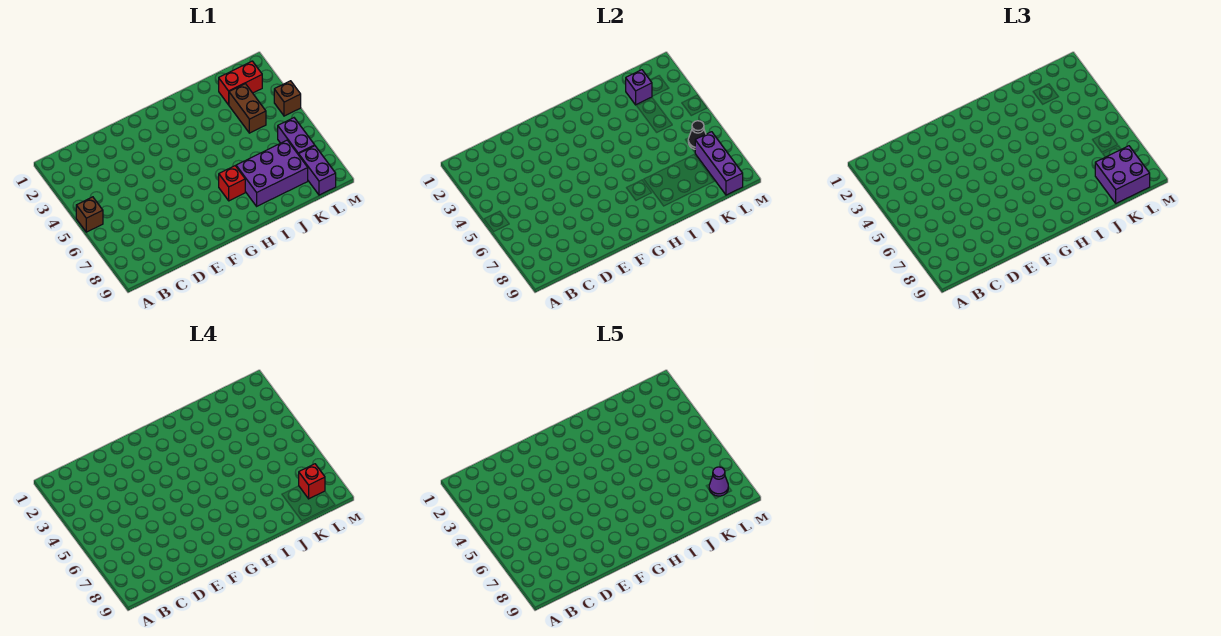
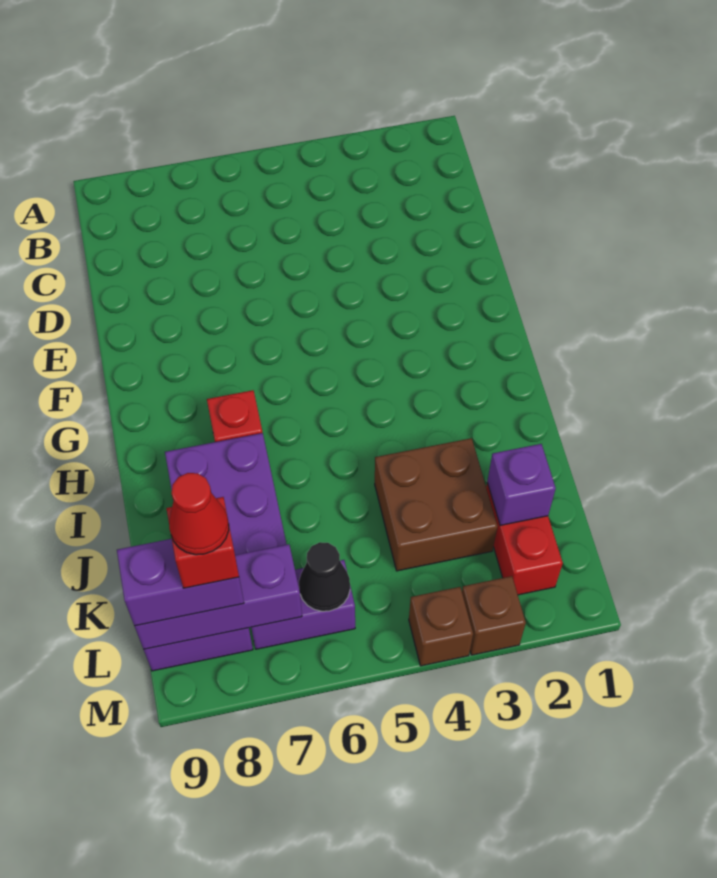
brown 1x1 brick [76,197,103,232] -> brown 1x1 brick moved to [462,576,526,655]
brown 1x2 brick [229,84,266,133] -> brown 2x2 brick [375,438,497,571]
purple 2x2 brick [1095,146,1150,203] -> purple 1x2 brick [117,539,244,626]
purple 1x1 cone [709,467,728,496] -> red 1x1 cone [169,473,229,555]

